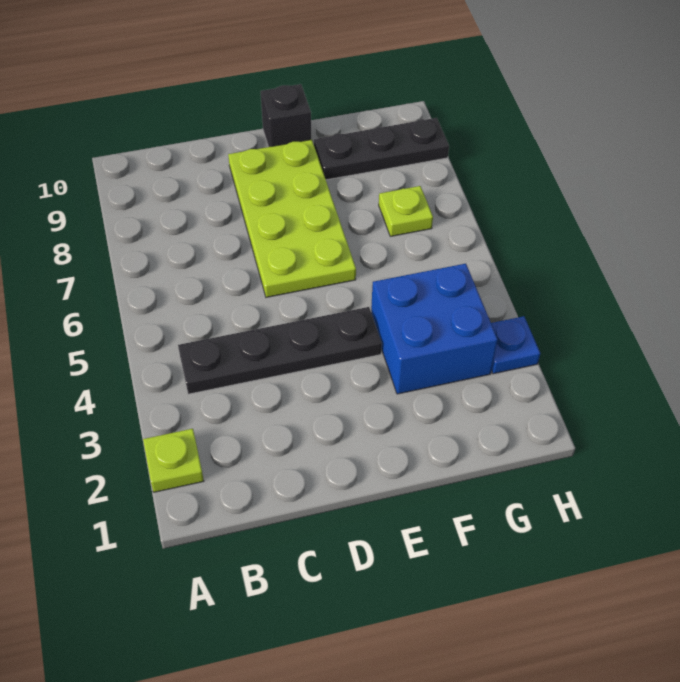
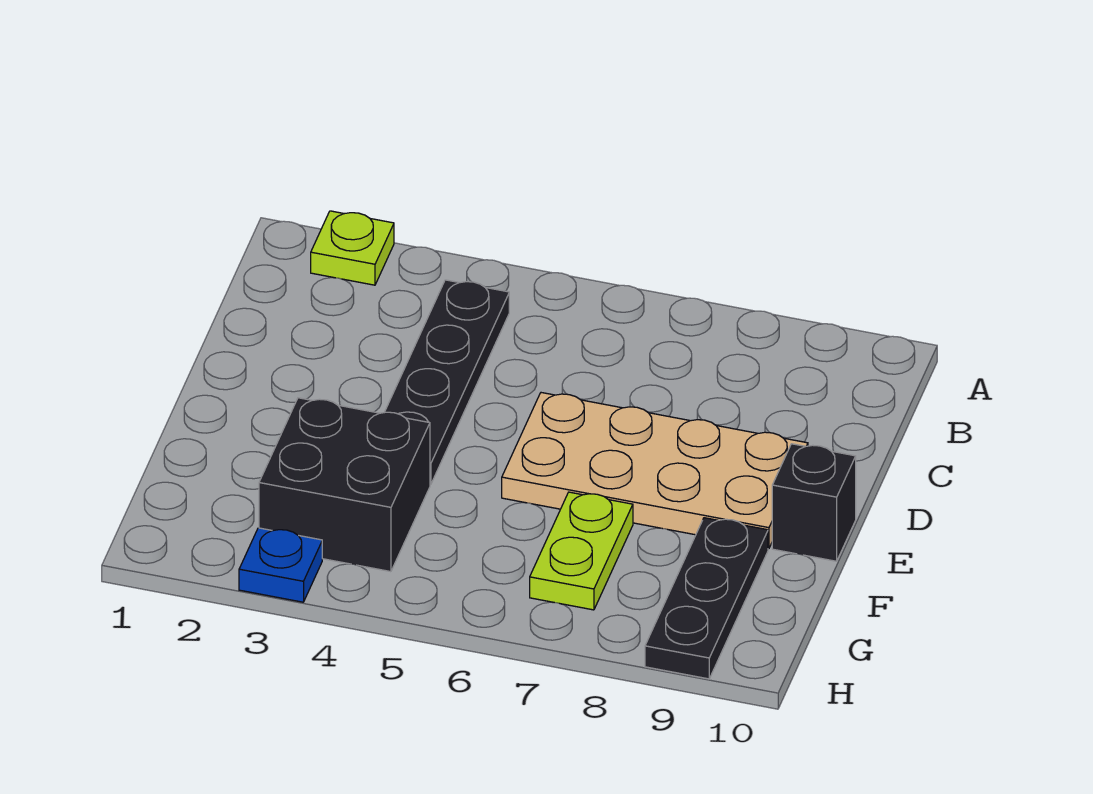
lime 2x4 plate [228,140,356,297] -> tan 2x4 plate [502,393,808,549]
blue 2x2 brick [371,264,498,394] -> black 2x2 brick [259,398,430,572]
lime 1x1 plate [379,186,433,236] -> lime 1x2 plate [530,492,633,610]

